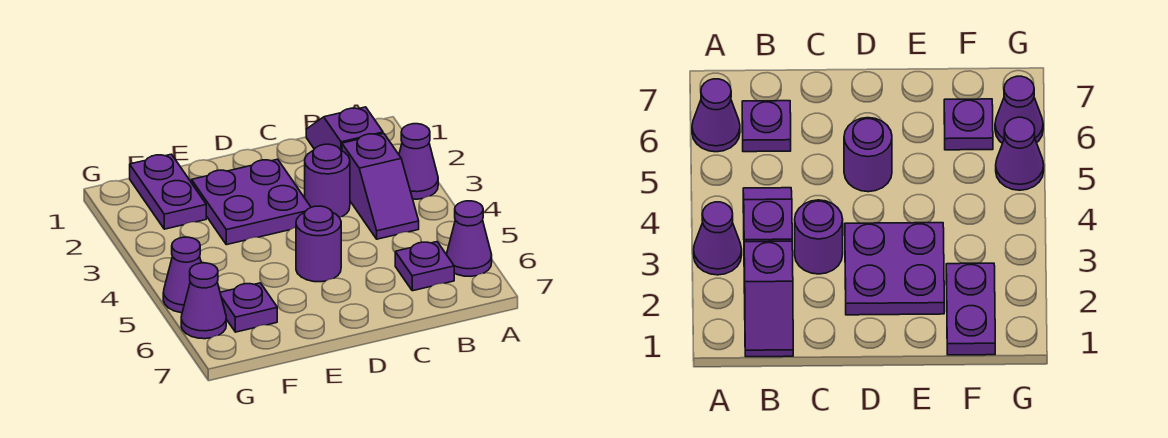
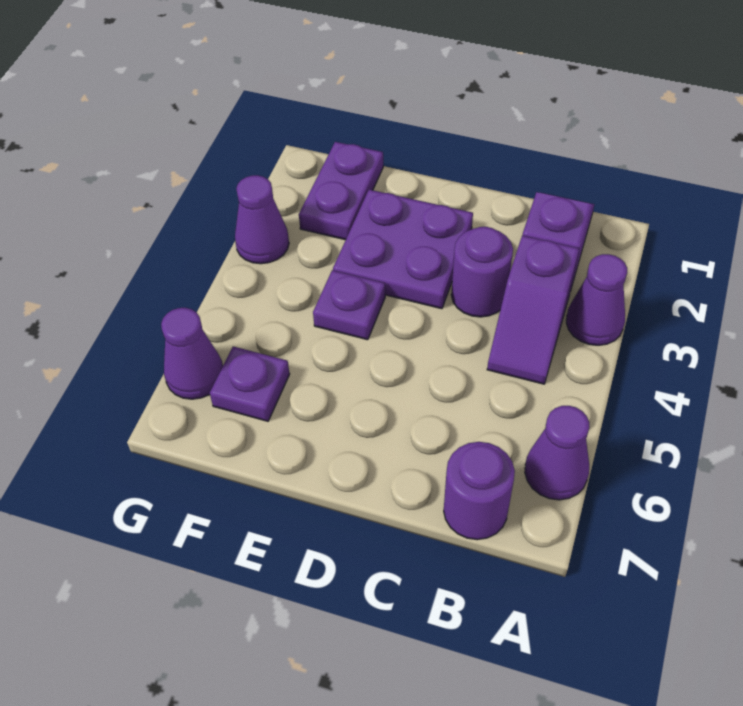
purple 1x1 plate [395,242,454,291] -> purple 1x1 plate moved to [313,270,385,340]
purple 1x1 round brick [296,206,341,282] -> purple 1x1 round brick moved to [444,442,515,540]
purple 1x1 cone [163,237,201,313] -> purple 1x1 cone moved to [235,175,289,264]

